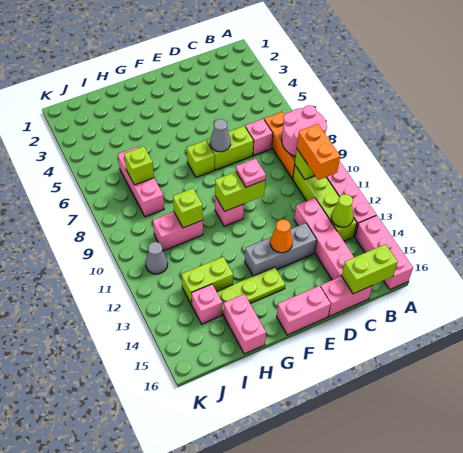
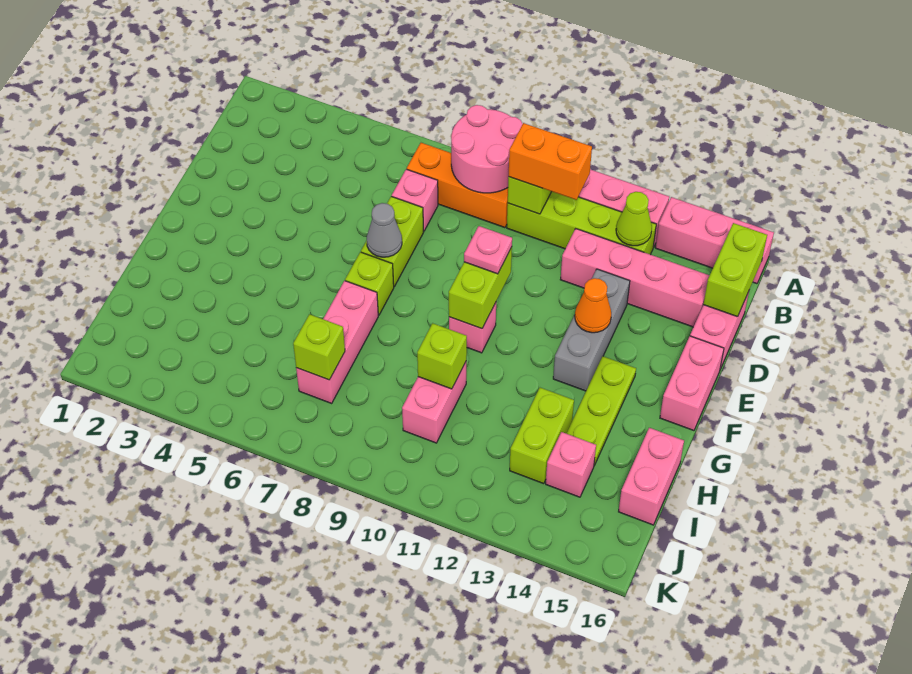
pink 1x2 brick [224,294,266,354] -> pink 1x2 brick turned to [619,428,684,525]
pink 1x3 brick [118,147,164,217] -> pink 1x3 brick turned to [296,281,378,403]
grey 1x1 cone [146,242,168,274] -> none

